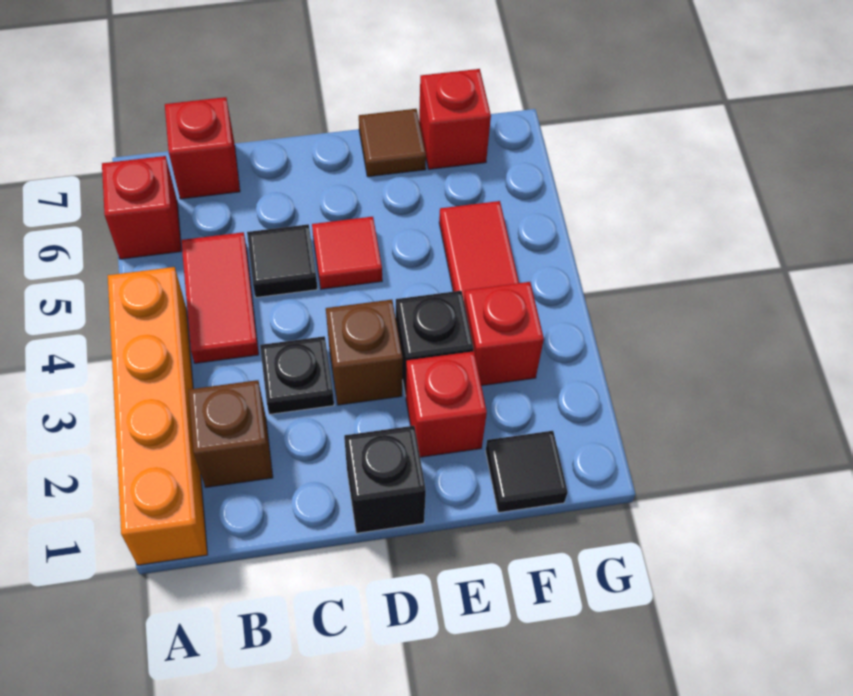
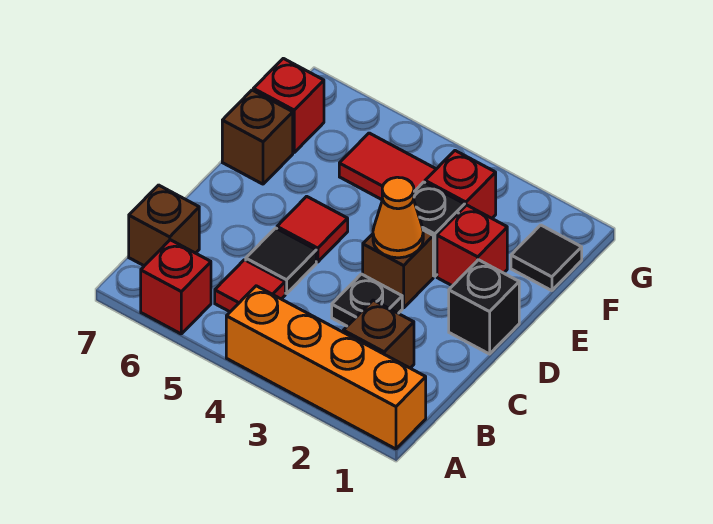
red 1x2 tile [181,232,259,363] -> red 1x1 tile [215,260,285,312]
red 1x1 brick [165,97,240,199] -> brown 1x1 brick [129,185,199,266]
none -> orange 1x1 cone [373,177,423,258]
brown 1x1 tile [359,109,426,177] -> brown 1x1 brick [222,90,293,184]

